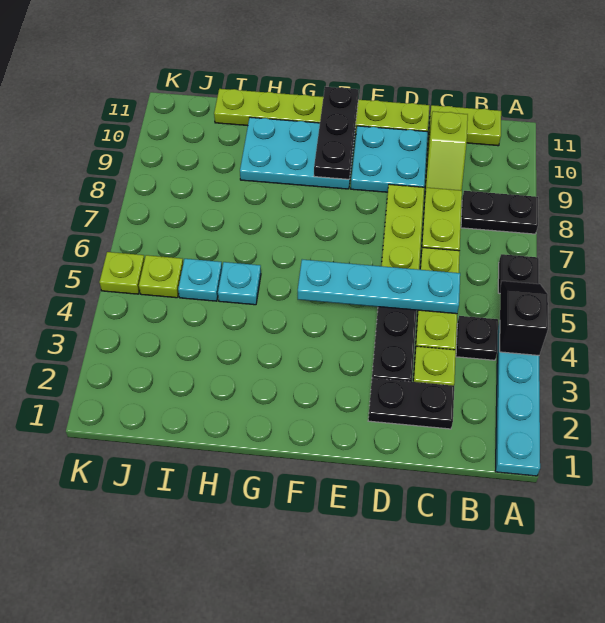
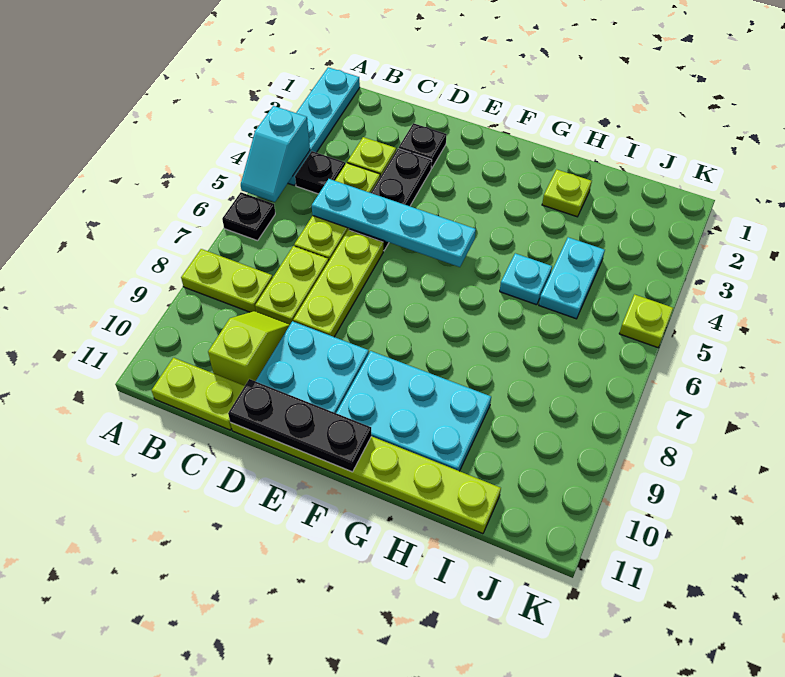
black 1x2 slope [500,281,548,355] -> cyan 1x2 slope [241,106,310,202]
black 1x2 plate [461,191,538,234] -> lime 1x2 plate [181,249,273,312]
black 1x2 plate [368,378,454,429] -> black 1x1 plate [399,123,446,169]
black 1x3 plate [314,87,359,179] -> black 1x3 plate turned to [228,379,372,472]
cyan 1x1 plate [178,259,222,301] -> cyan 1x2 plate [539,237,605,319]
lime 1x1 plate [139,255,183,298] -> lime 1x1 plate moved to [542,170,592,217]

